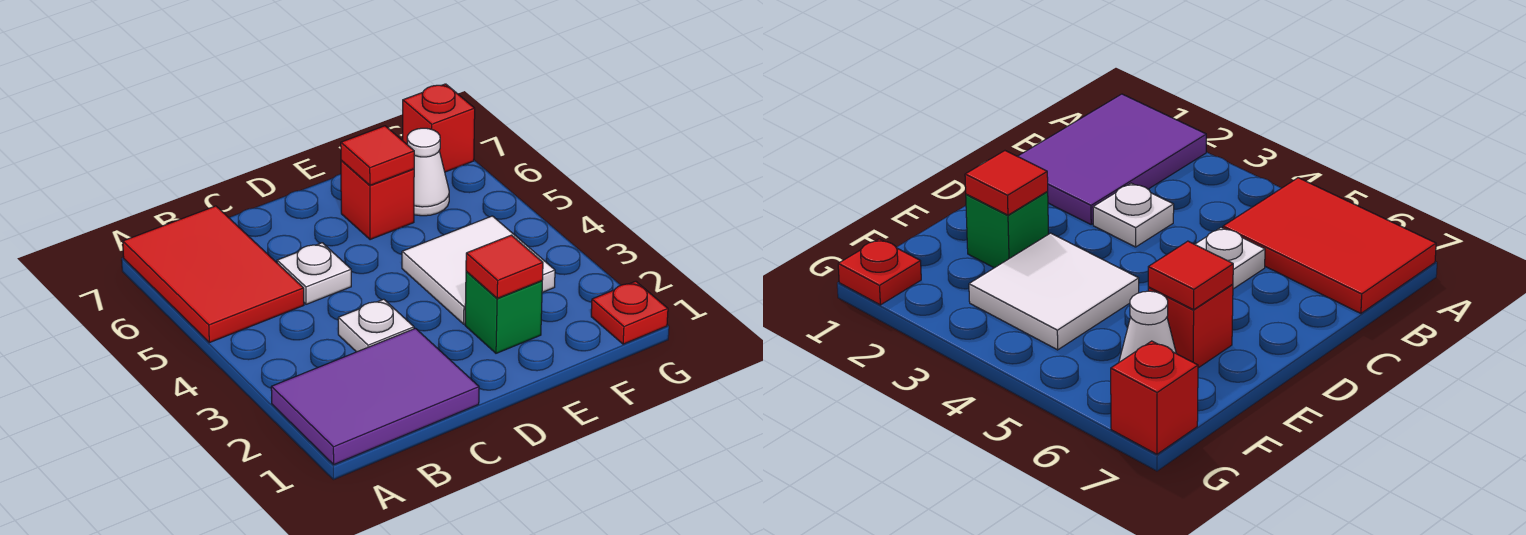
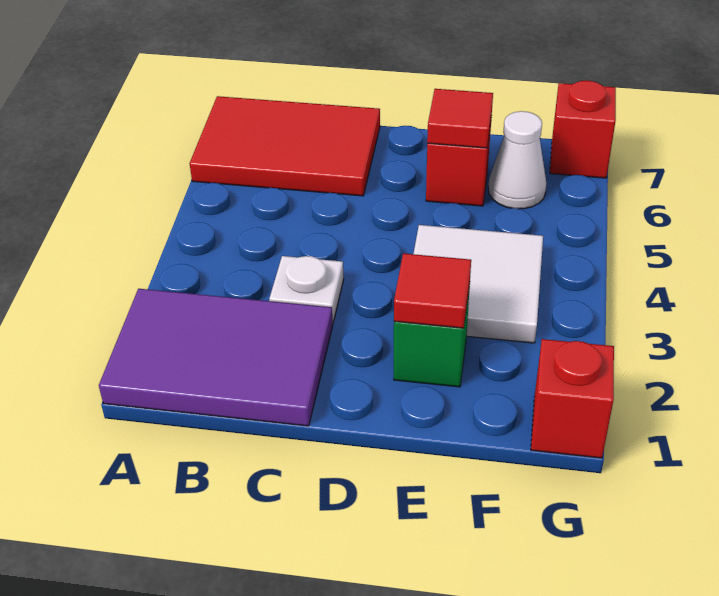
red 2x3 tile [123,206,304,343] -> red 2x3 tile turned to [190,96,380,196]
white 1x1 plate [277,243,351,304] -> none
red 1x1 plate [591,281,668,344] -> red 1x1 brick [531,339,614,458]

